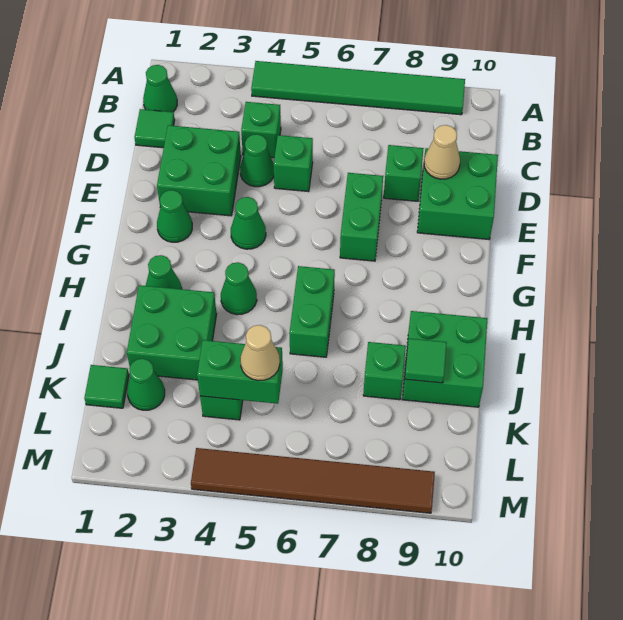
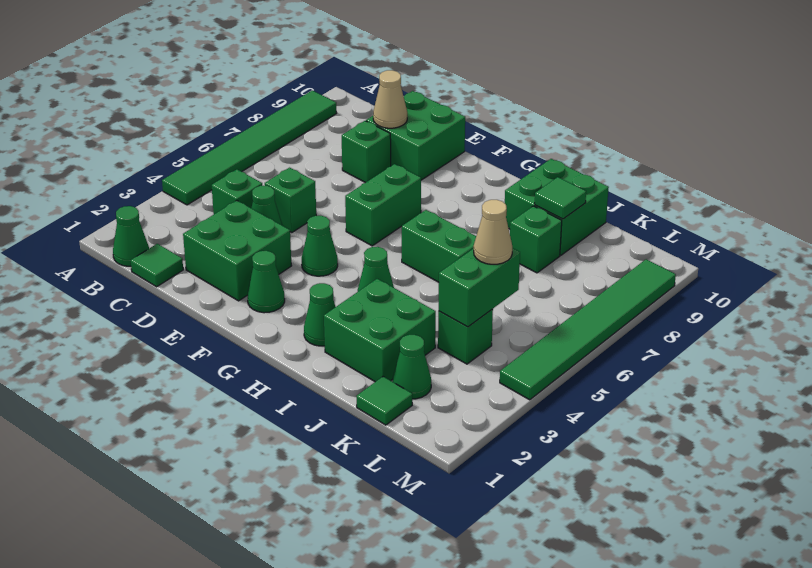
green 1x2 brick [340,173,383,261] -> green 1x2 brick turned to [345,164,421,246]
brown 1x6 tile [191,448,435,513] -> green 1x6 tile [500,259,676,400]

